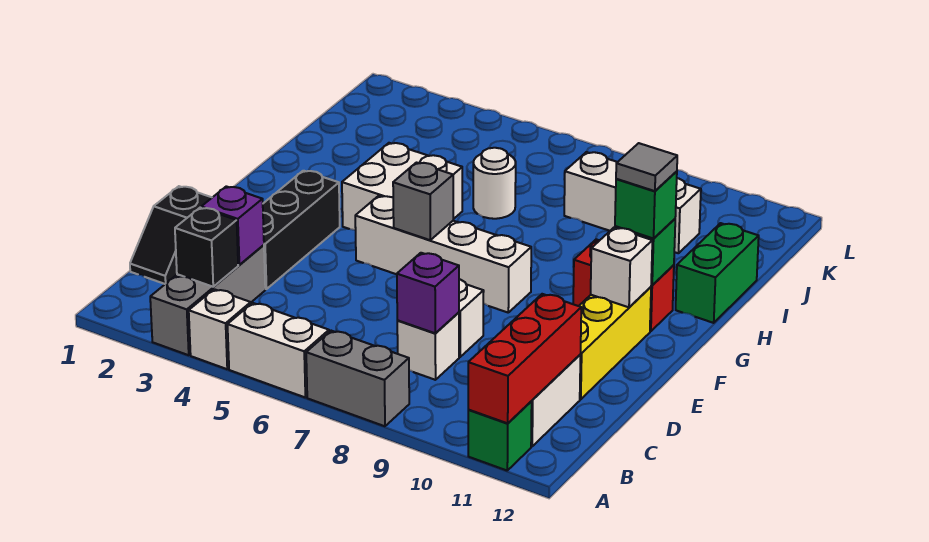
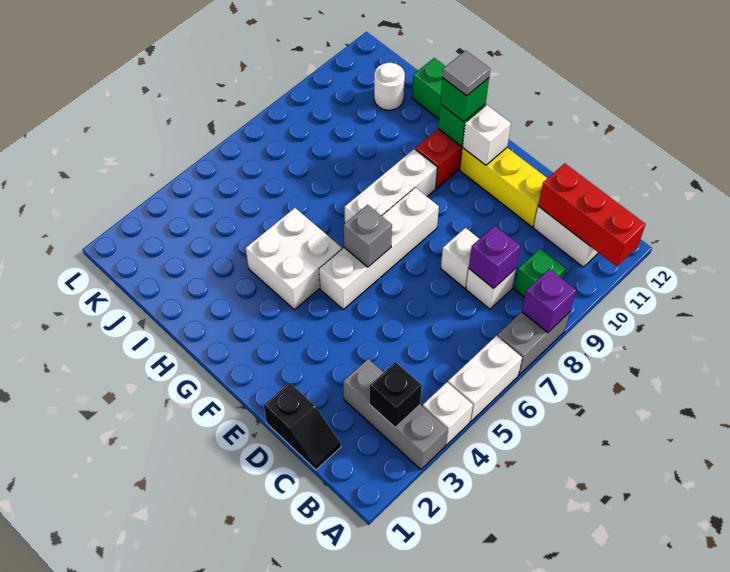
green 1x1 brick [468,402,532,470] -> green 1x1 brick moved to [514,248,566,298]
purple 1x1 brick [201,186,264,265] -> purple 1x1 brick moved to [522,269,576,333]
black 1x3 brick [263,171,340,289] -> none
white 1x1 round brick [473,148,516,219] -> white 1x1 round brick moved to [374,63,405,110]
white 1x3 brick [564,152,701,253] -> white 1x3 brick moved to [344,149,437,223]

